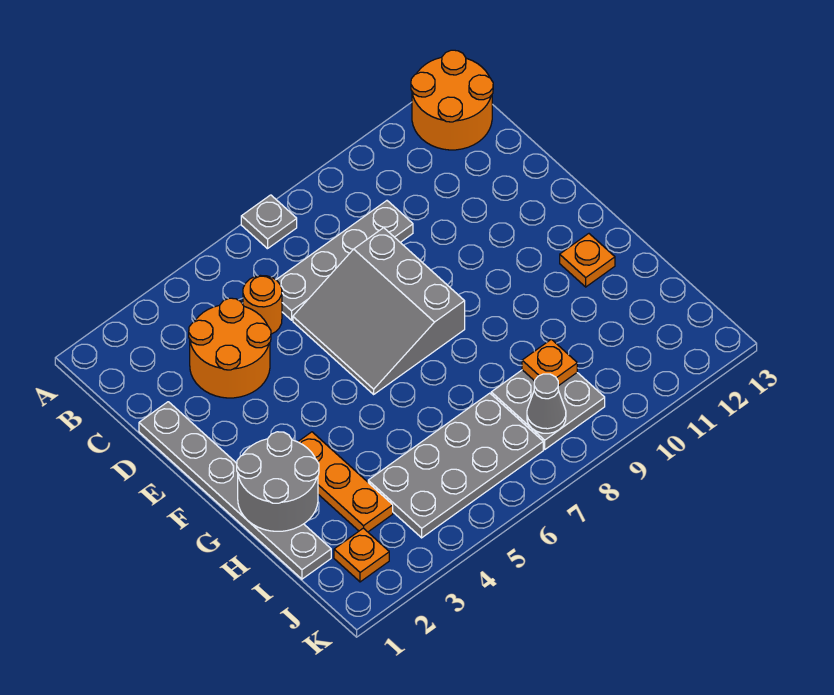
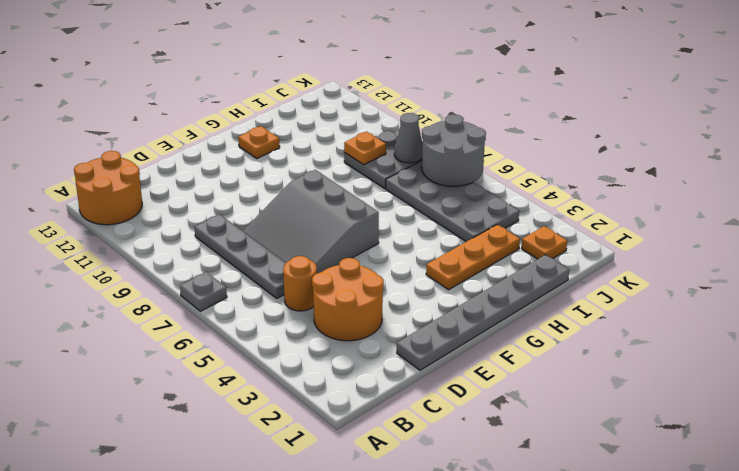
grey 3x3 slope [293,228,465,394] -> grey 3x3 slope turned to [243,170,379,273]
grey 2x2 round brick [237,432,319,531] -> grey 2x2 round brick moved to [422,114,486,186]

